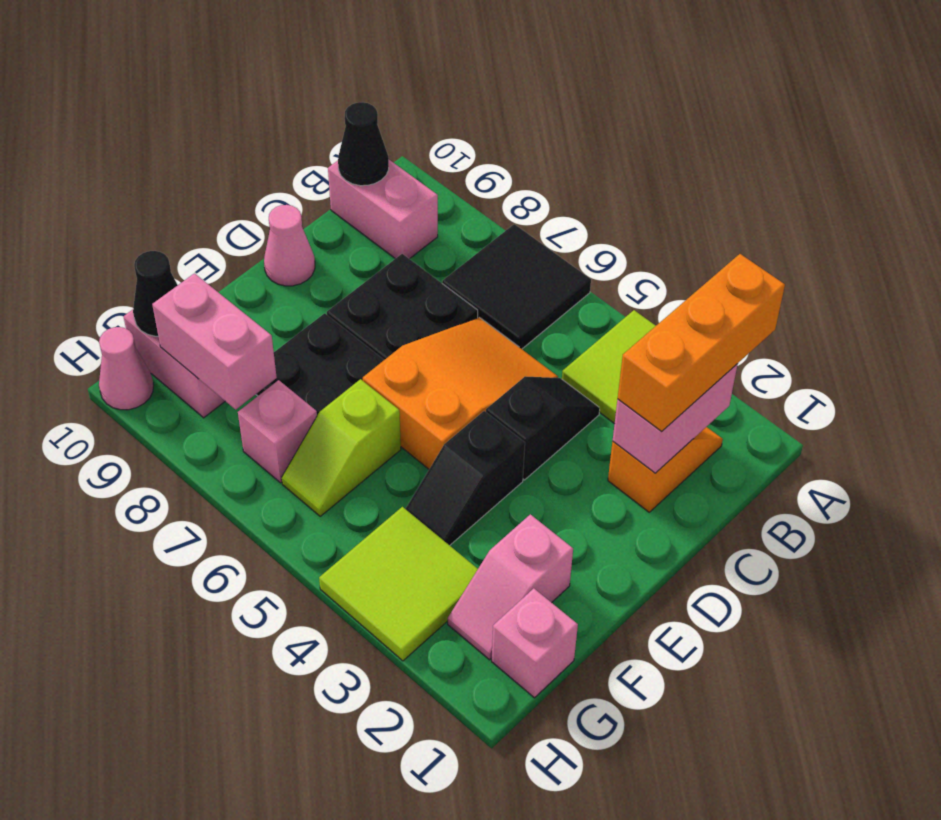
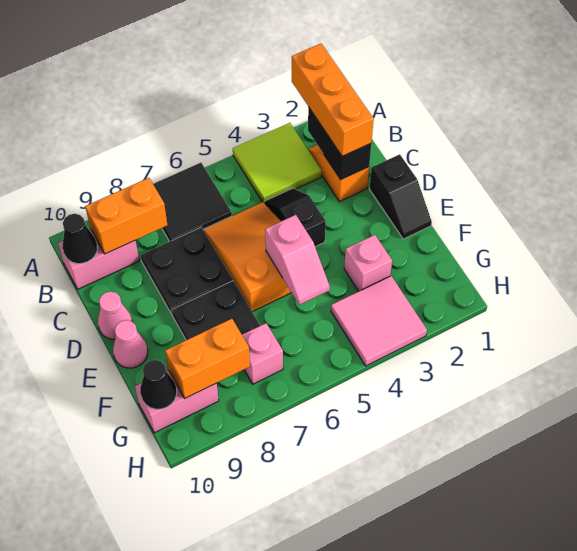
pink 1x2 brick [613,364,738,473] -> black 1x2 brick [308,107,371,179]
none -> orange 1x2 brick [85,178,167,254]
black 1x2 slope [406,411,525,545] -> black 1x2 slope moved to [370,154,432,239]
pink 1x2 slope [448,514,573,660] -> pink 1x2 slope moved to [265,215,330,305]
lime 1x2 slope [282,379,401,516] -> none
pink 1x1 brick [492,588,578,698] -> pink 1x1 brick moved to [344,235,392,291]
lime 2x2 tile [319,507,478,661] -> pink 2x2 tile [331,276,427,366]
pink 1x2 brick [152,273,277,409] -> orange 1x2 brick [165,319,250,398]
pink 1x1 cone [99,327,154,410] -> pink 1x1 cone moved to [113,320,148,368]

